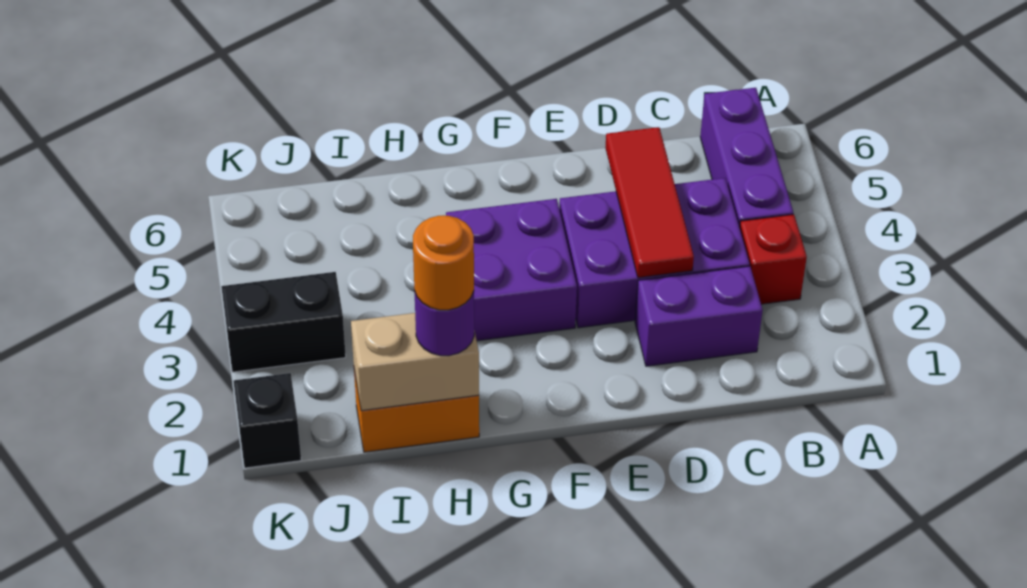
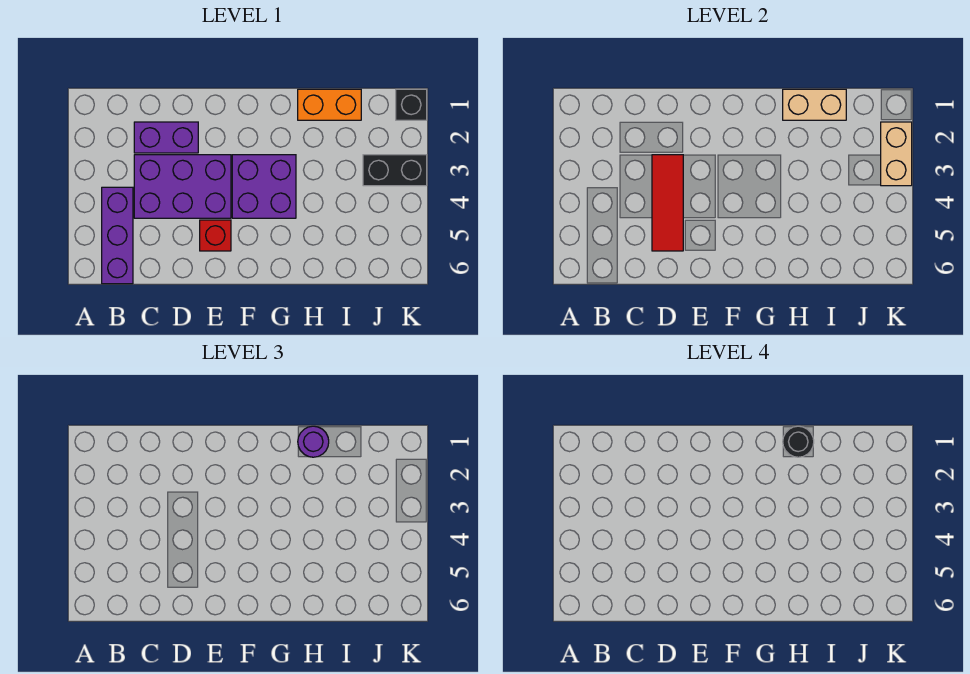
red 1x1 brick [740,214,807,304] -> red 1x1 brick moved to [200,220,231,251]
orange 1x1 round brick [413,215,474,310] -> black 1x1 round brick [783,426,814,457]
none -> tan 1x2 brick [881,122,912,186]

